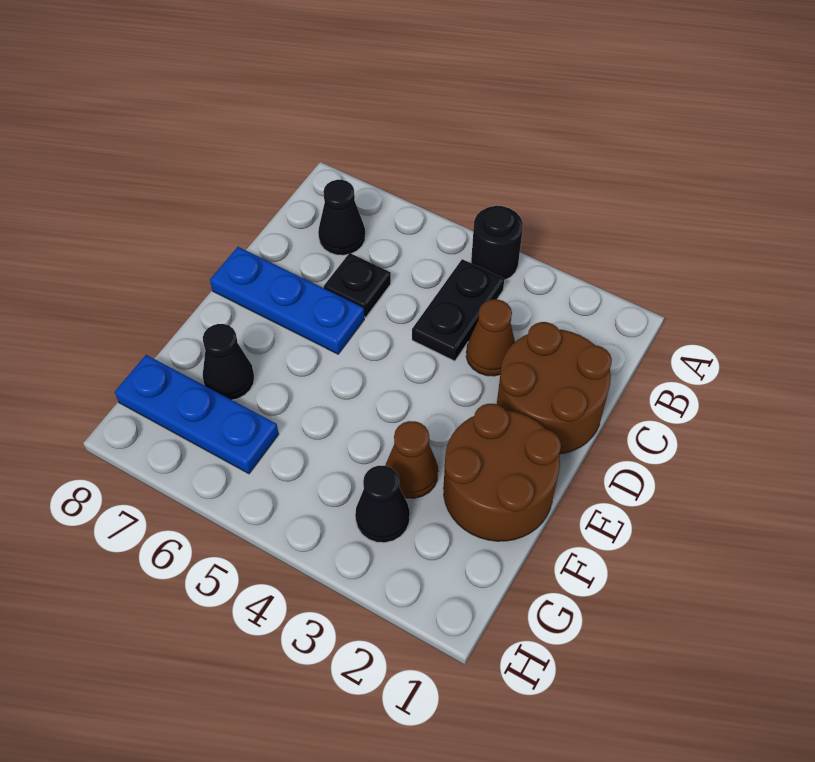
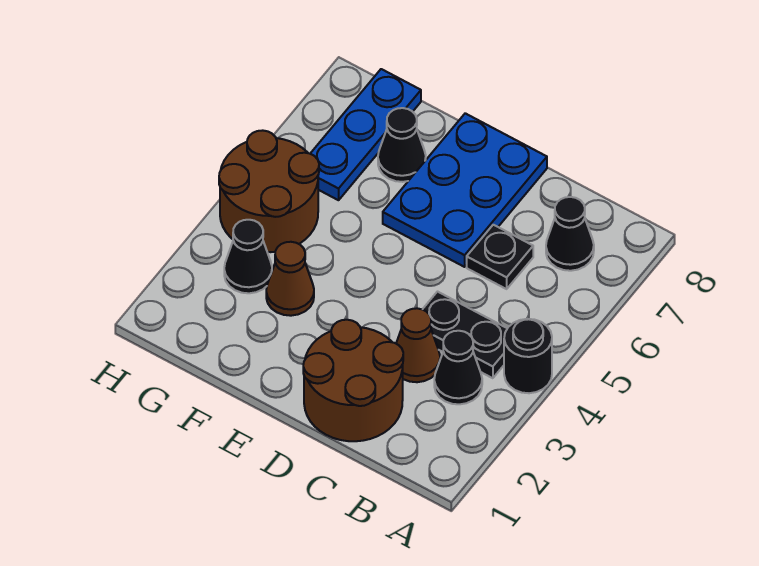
none -> black 1x1 cone [434,331,482,404]
blue 1x3 plate [210,247,364,354] -> blue 2x3 plate [383,113,547,267]
brown 2x2 round brick [444,404,561,541] -> brown 2x2 round brick moved to [219,130,319,252]

